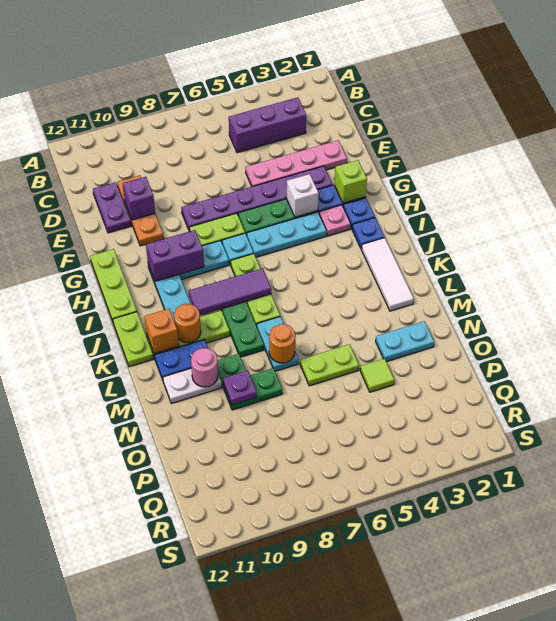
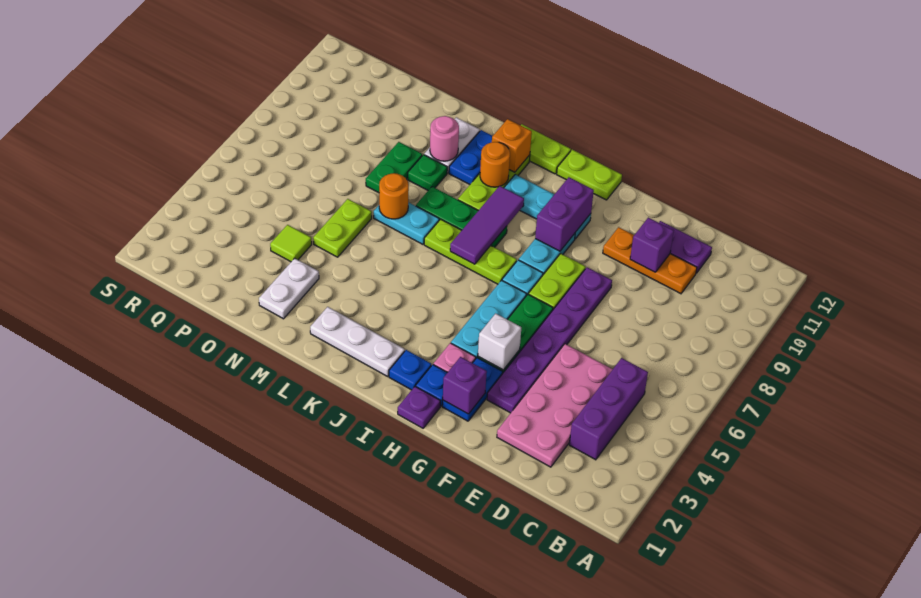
pink 1x4 plate [245,140,347,187] -> pink 2x4 plate [497,344,613,467]
lime 1x1 brick [334,160,367,203] -> purple 1x1 brick [443,357,487,414]
lime 1x3 plate [90,249,137,321] -> lime 1x2 plate [557,150,622,200]
white 1x3 tile [361,238,414,311] -> white 1x3 plate [310,307,405,376]
cyan 1x2 plate [376,321,434,362] -> white 1x2 plate [259,258,319,319]
purple 1x1 plate [223,371,257,405] -> purple 1x1 plate moved to [398,386,440,428]

